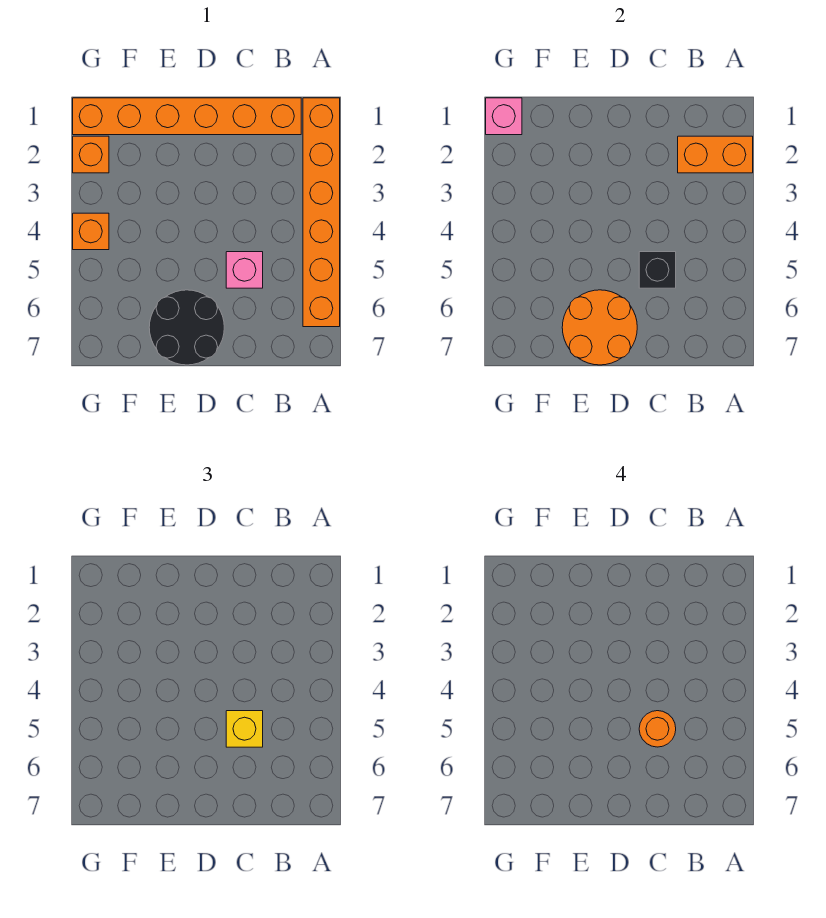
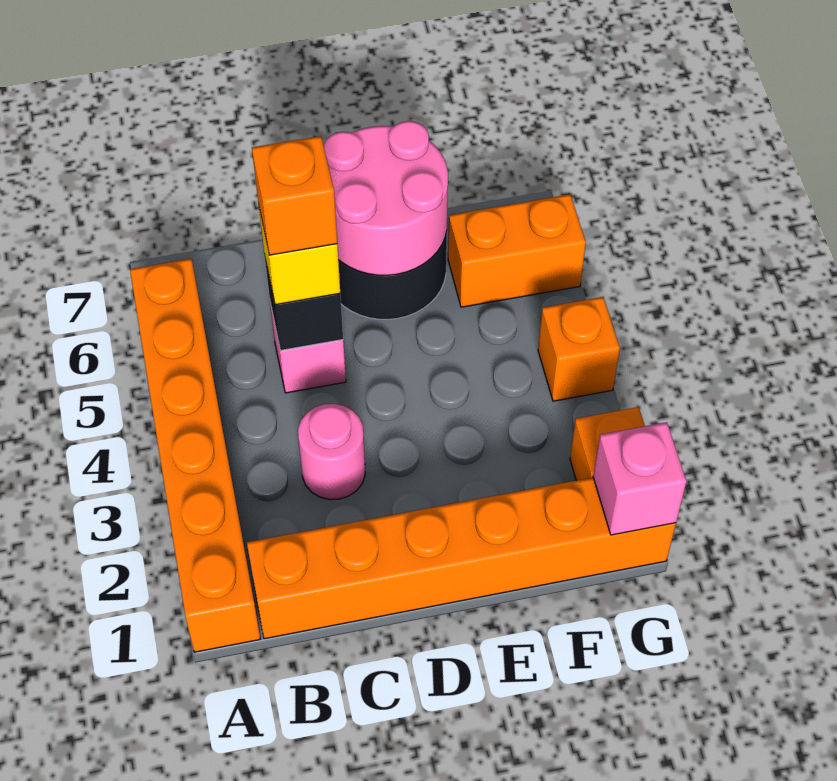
orange 1x2 brick [678,136,753,173] -> orange 1x2 brick moved to [448,194,586,307]
none -> pink 1x1 round brick [298,404,365,500]
orange 1x1 round brick [639,711,676,747] -> orange 1x1 brick [252,136,337,255]
orange 2x2 round brick [562,290,637,365] -> pink 2x2 round brick [324,121,448,275]

